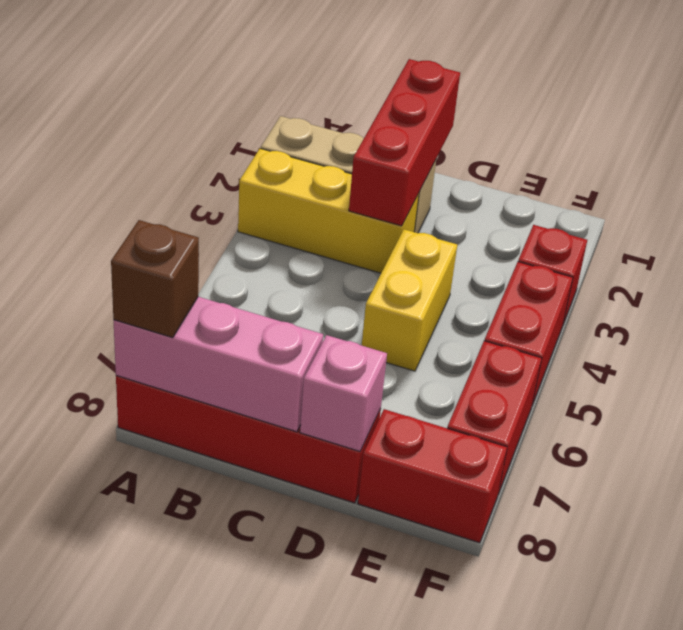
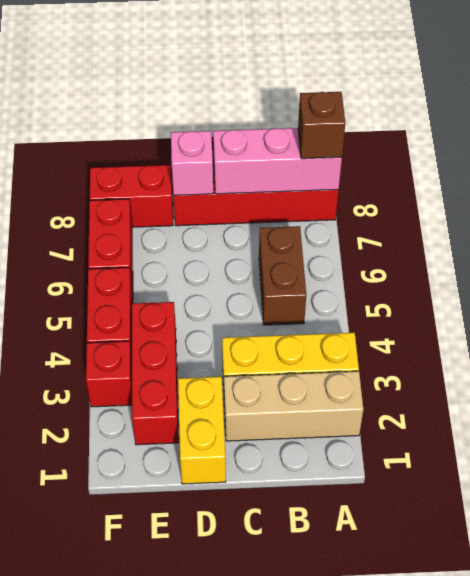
none -> brown 1x2 brick [259,226,306,325]
red 1x3 brick [349,59,460,226] -> red 1x3 brick moved to [132,302,179,445]
yellow 1x2 brick [362,229,457,371] -> yellow 1x2 brick moved to [178,377,226,484]

